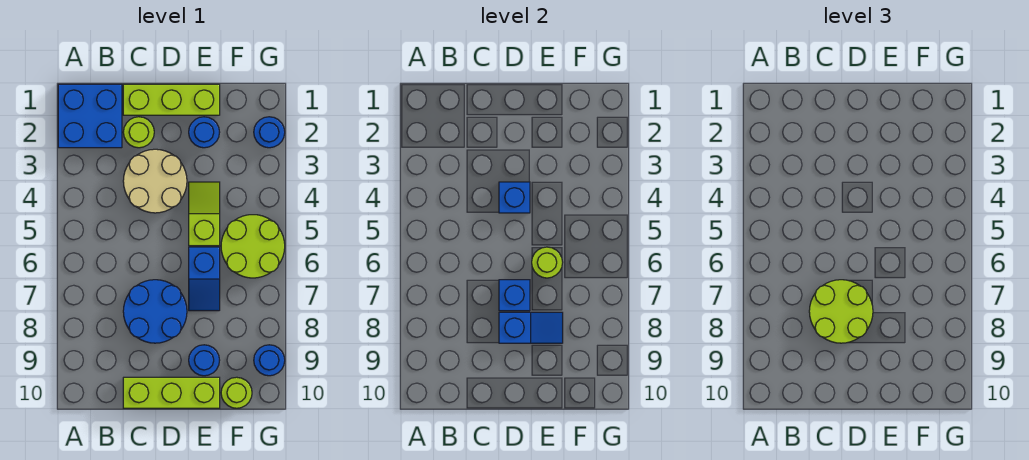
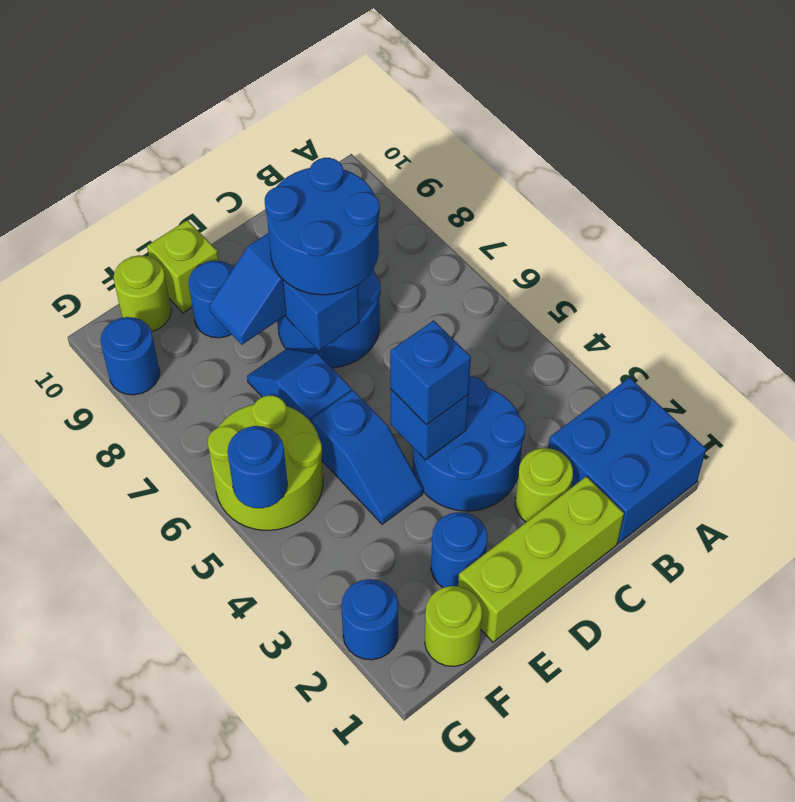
tan 2x2 round brick [123,149,187,213] -> blue 2x2 round brick [413,377,526,511]
lime 2x2 round brick [809,280,873,343] -> blue 2x2 round brick [265,158,380,295]
lime 1x3 brick [123,377,220,408] -> lime 1x1 brick [147,220,219,313]
none -> blue 1x1 brick [390,320,471,425]
lime 1x2 slope [189,182,220,246] -> blue 1x2 slope [312,390,423,524]
lime 1x1 round brick [532,247,563,278] -> lime 1x1 round brick moved to [425,586,482,666]
none -> blue 1x1 round brick [227,426,287,508]

